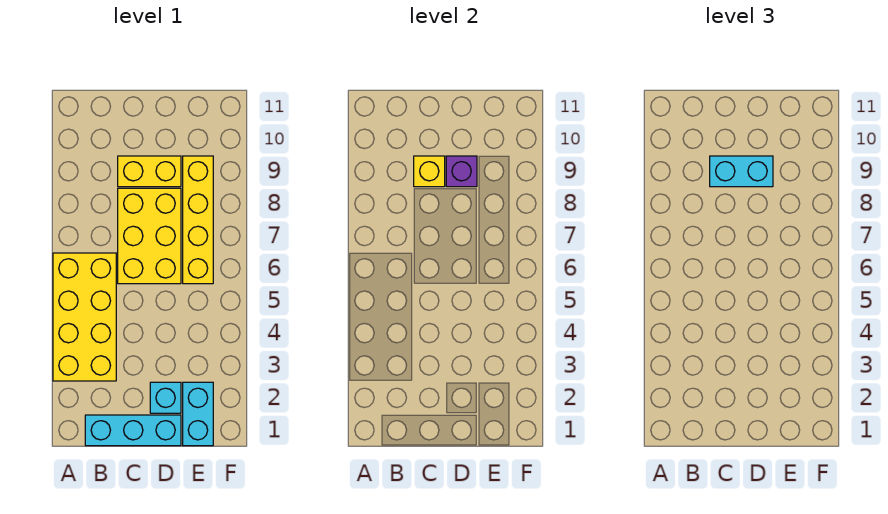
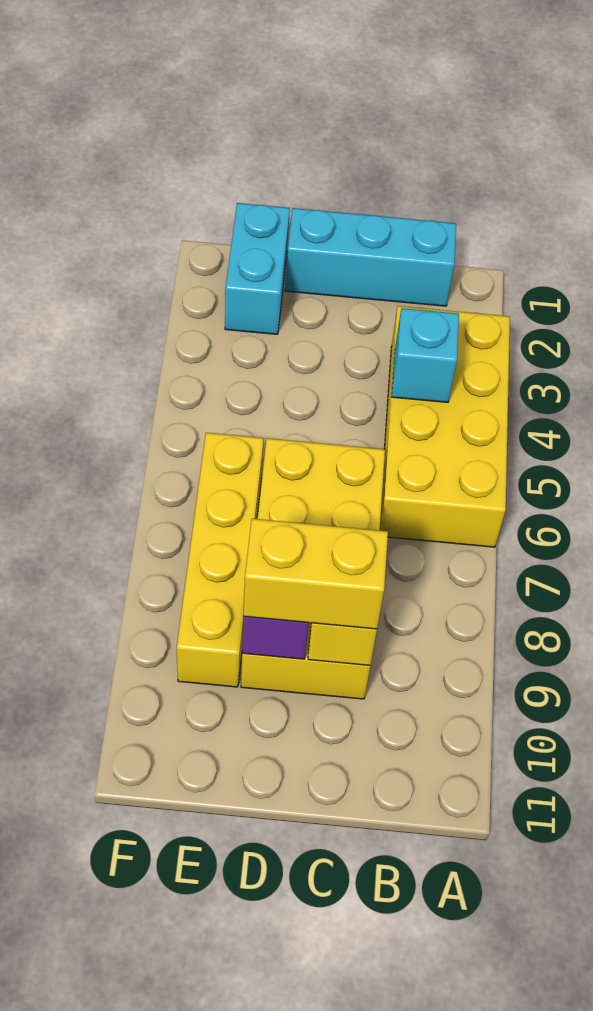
cyan 1x2 brick [710,156,773,187] -> yellow 1x2 brick [244,519,388,629]
cyan 1x1 brick [150,382,181,413] -> cyan 1x1 brick moved to [392,308,459,402]

